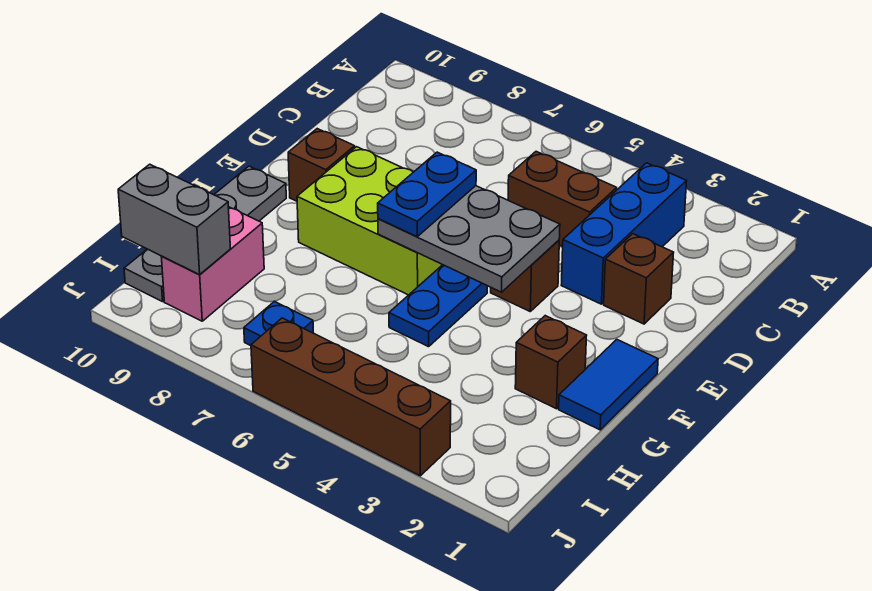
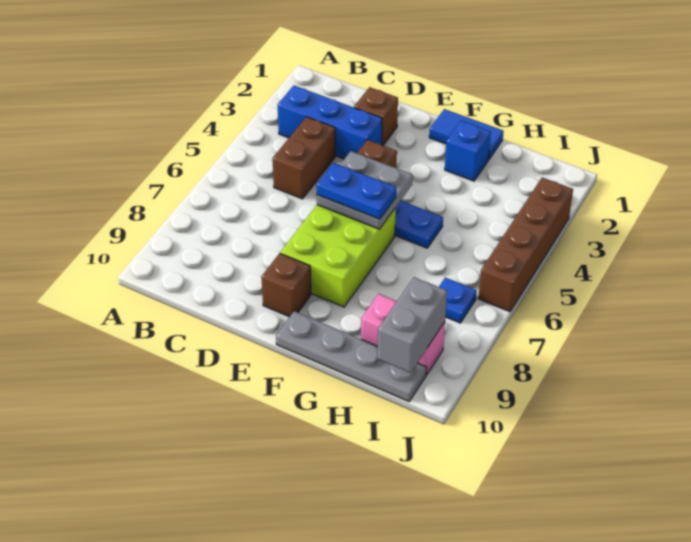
grey 2x3 plate [378,186,560,292] -> grey 2x2 plate [317,151,413,229]
brown 1x1 brick [515,316,587,409] -> blue 1x1 brick [445,121,491,181]

